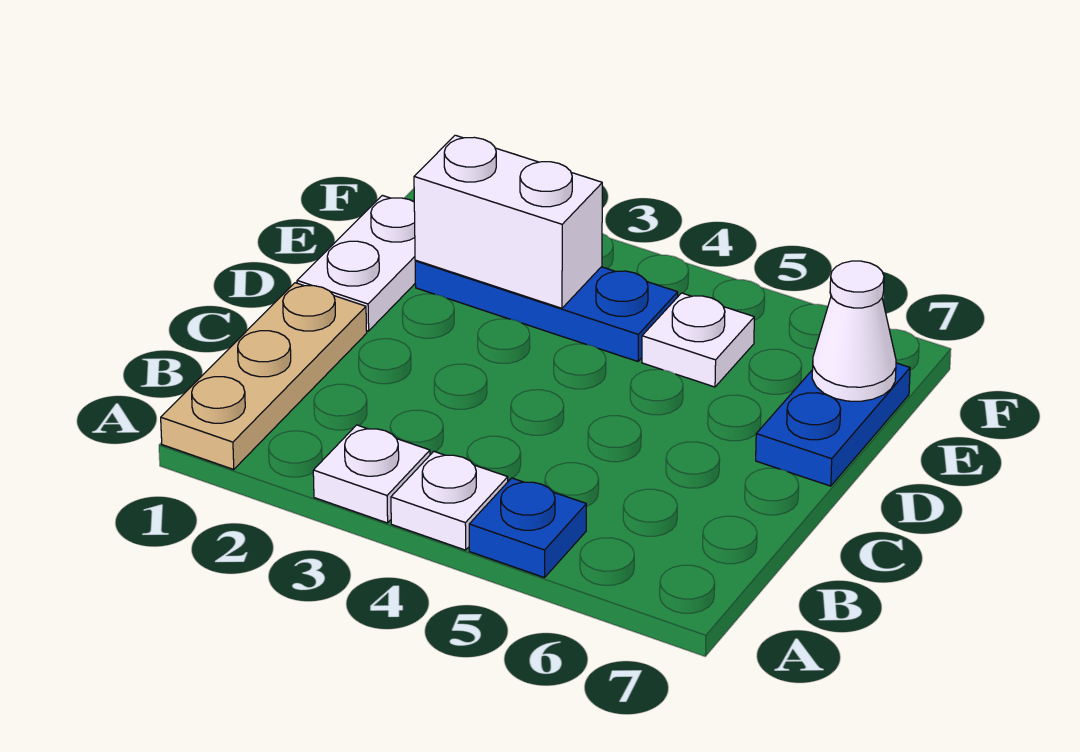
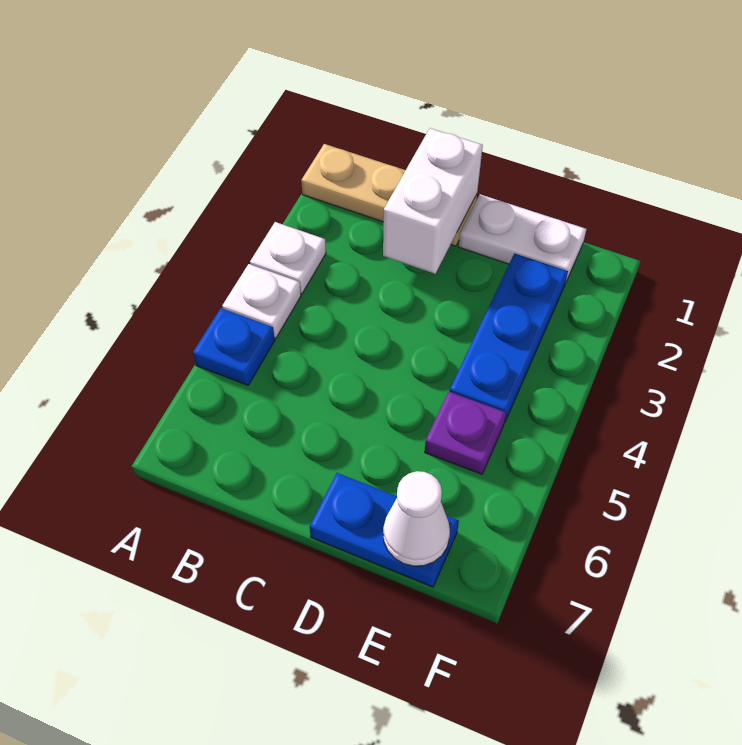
white 1x2 brick [414,135,602,308] -> white 1x2 brick moved to [383,128,483,274]
white 1x1 plate [642,293,754,387] -> purple 1x1 plate [425,392,506,474]

